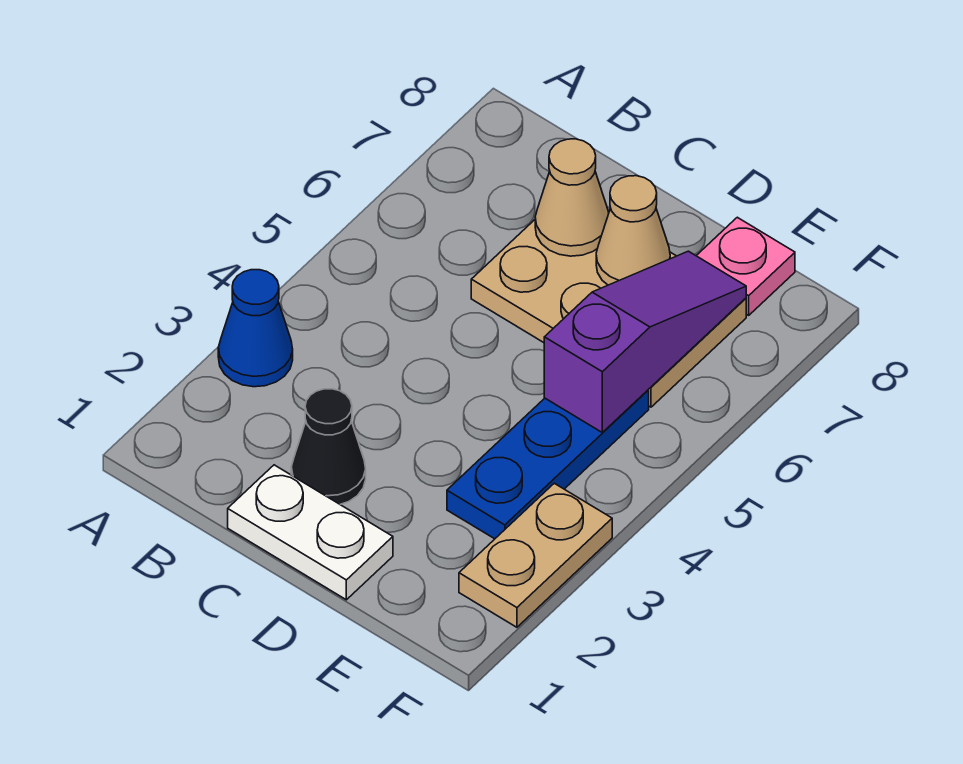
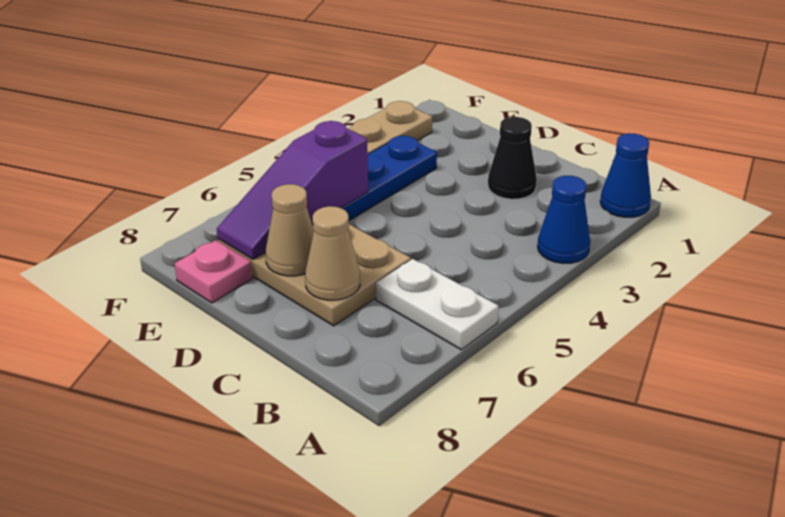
none -> blue 1x1 cone [600,133,651,217]
white 1x2 plate [228,465,393,600] -> white 1x2 plate moved to [376,259,498,350]

